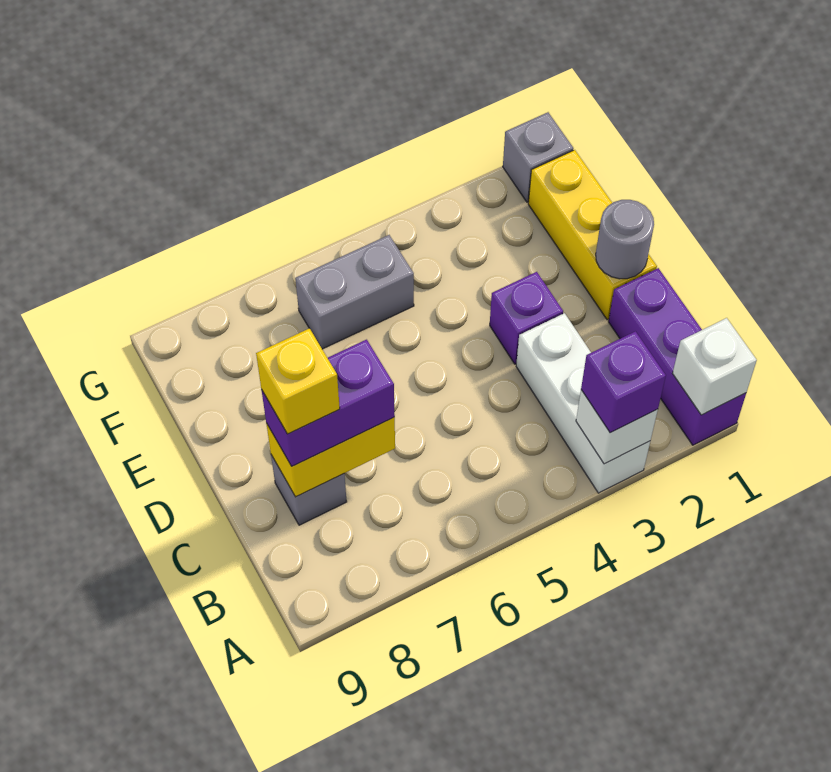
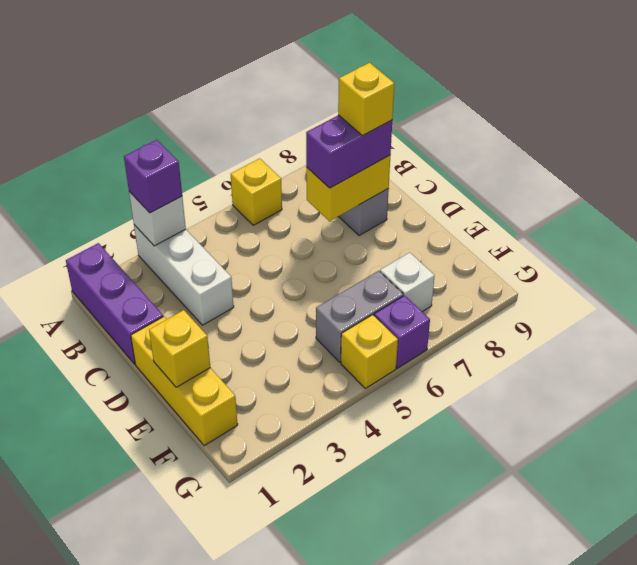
white 1x1 brick [672,318,757,415] -> white 1x1 brick moved to [380,252,435,312]
none -> yellow 1x1 brick [231,158,282,225]
grey 1x1 round brick [596,200,654,279] -> none
purple 1x1 brick [490,272,563,364] -> purple 1x1 brick moved to [374,295,430,368]
none -> yellow 1x1 brick [149,310,210,387]
grey 1x1 brick [503,112,573,202] -> none
none -> yellow 1x1 brick [341,315,398,388]

